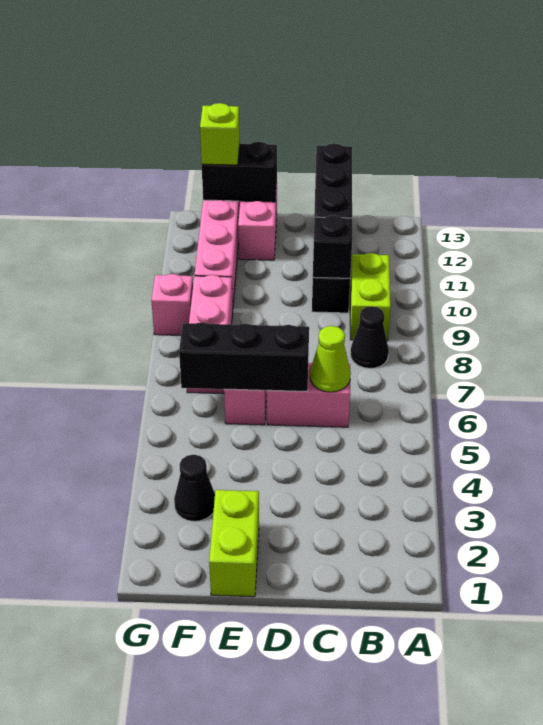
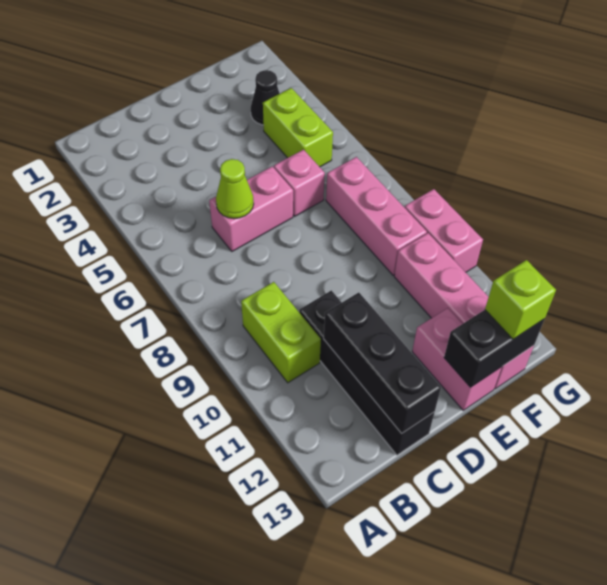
black 1x1 cone [350,306,389,369] -> none
black 1x1 brick [313,215,352,278] -> none
black 1x3 brick [179,322,309,391] -> none
lime 1x2 brick [209,490,259,597] -> lime 1x2 brick moved to [263,88,333,167]
pink 1x1 brick [151,274,193,335] -> pink 1x2 brick [405,189,483,272]

